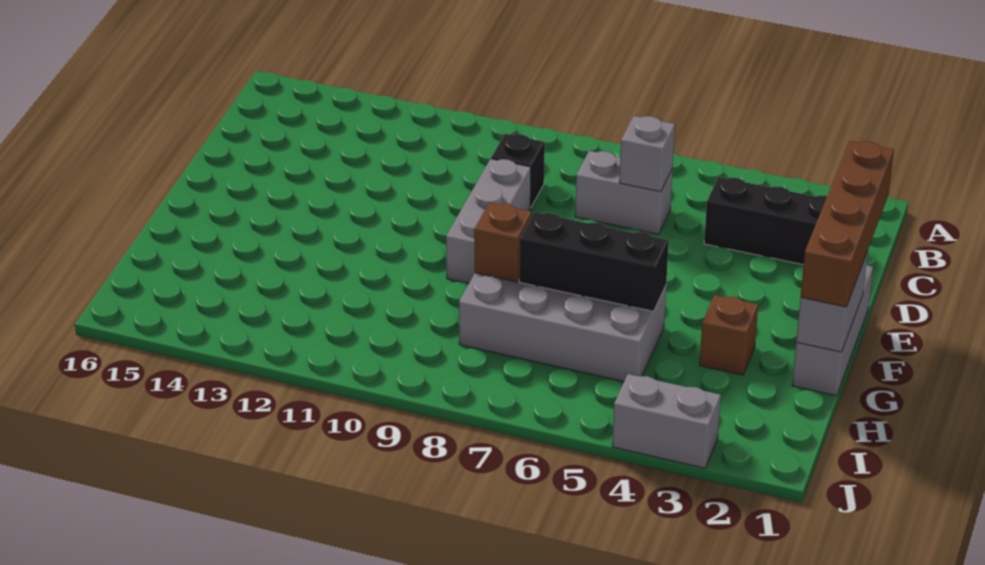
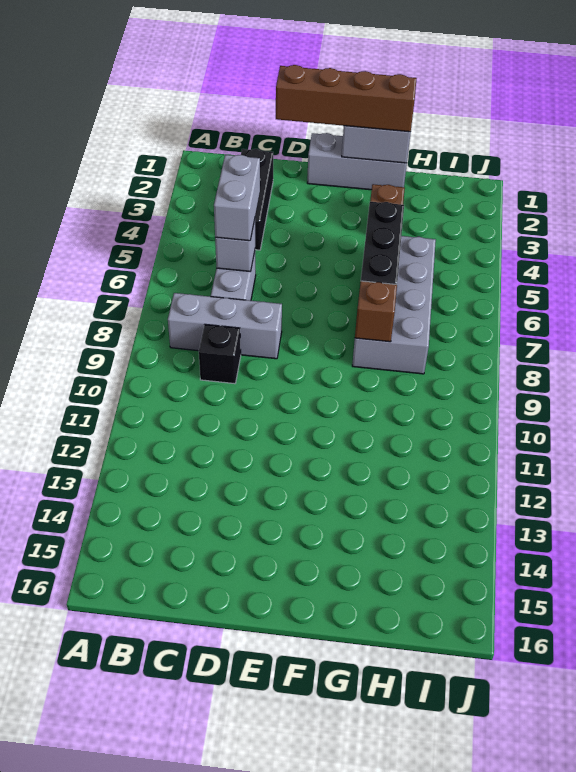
grey 1x3 brick [446,159,531,283] -> grey 1x3 brick moved to [168,293,282,359]
grey 1x2 brick [612,374,721,468] -> grey 1x2 brick moved to [214,155,260,241]

